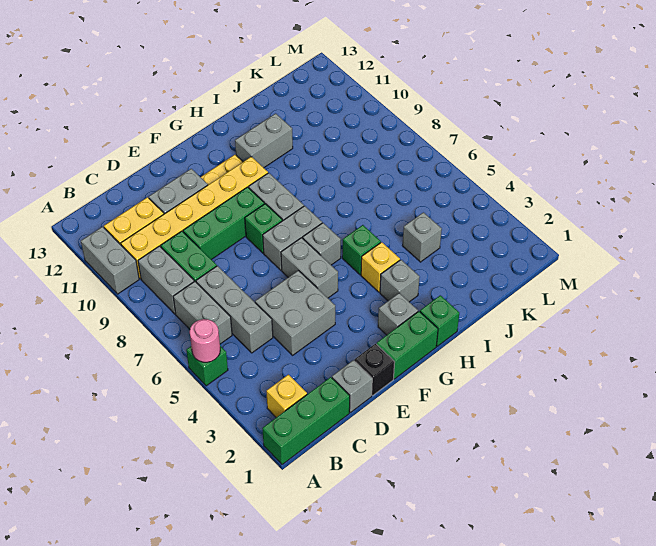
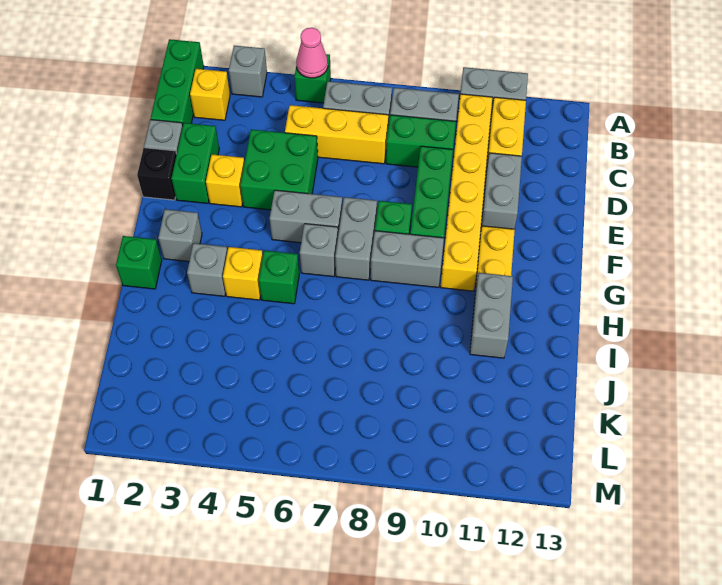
pink 1x1 round brick [190,319,220,362] -> pink 1x1 cone [296,28,328,78]
grey 1x3 brick [196,266,273,353] -> yellow 1x3 brick [285,105,388,164]
grey 2x2 brick [255,270,335,355] -> green 2x2 brick [240,130,318,210]
none -> yellow 1x1 brick [206,154,244,207]
green 1x2 brick [377,311,438,379] -> green 1x2 brick moved to [171,123,219,203]
grey 1x1 brick [403,212,442,262] -> grey 1x1 brick moved to [229,46,267,97]

